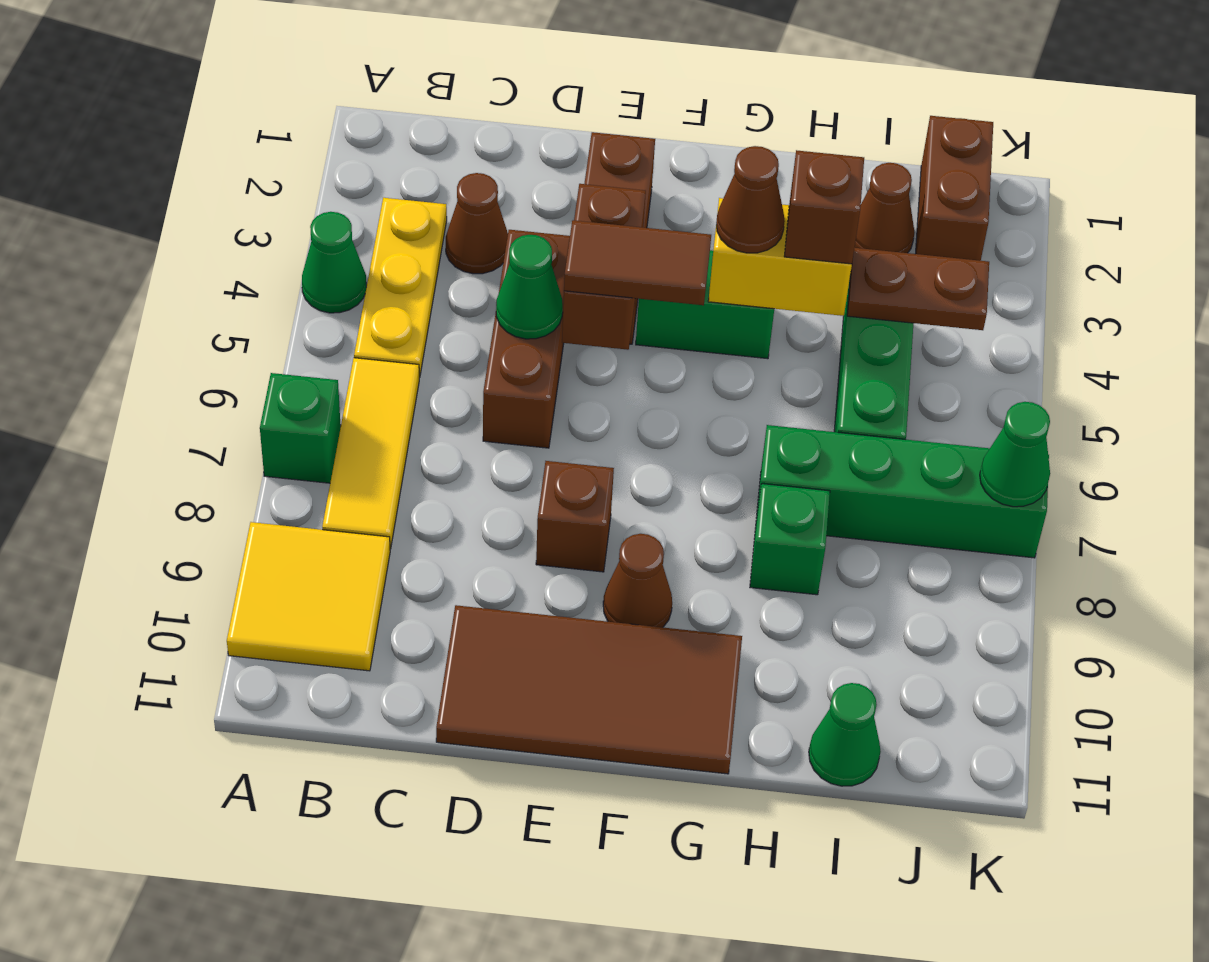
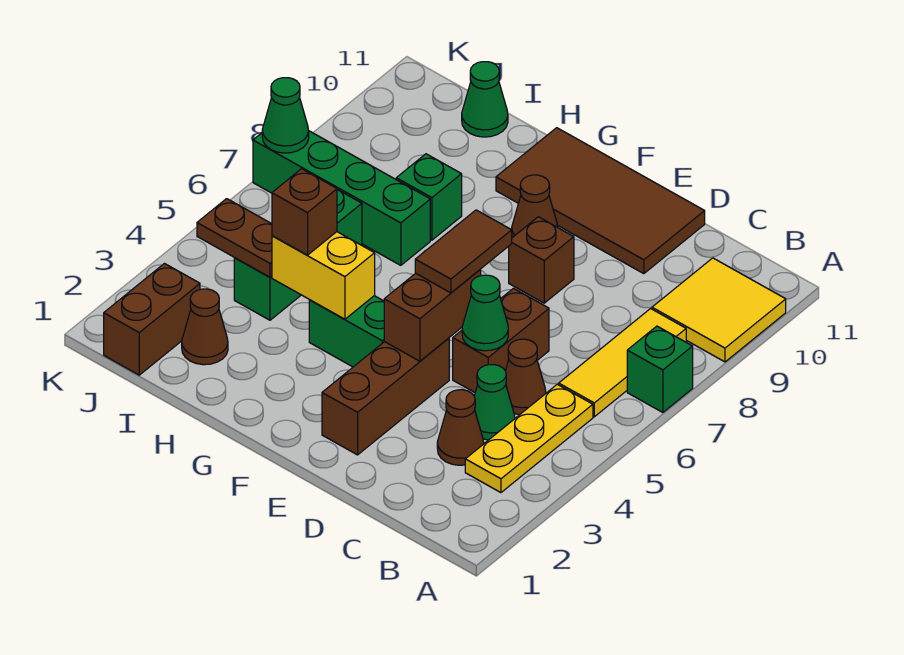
green 1x1 cone [302,212,366,313] -> green 1x1 cone moved to [474,365,515,440]
brown 1x3 brick [483,230,570,448] -> brown 1x2 brick [453,288,549,392]
brown 1x2 tile [564,220,711,305] -> brown 1x2 tile turned to [415,210,512,293]
brown 1x1 cone [716,146,785,253] -> brown 1x1 cone moved to [506,339,546,415]

